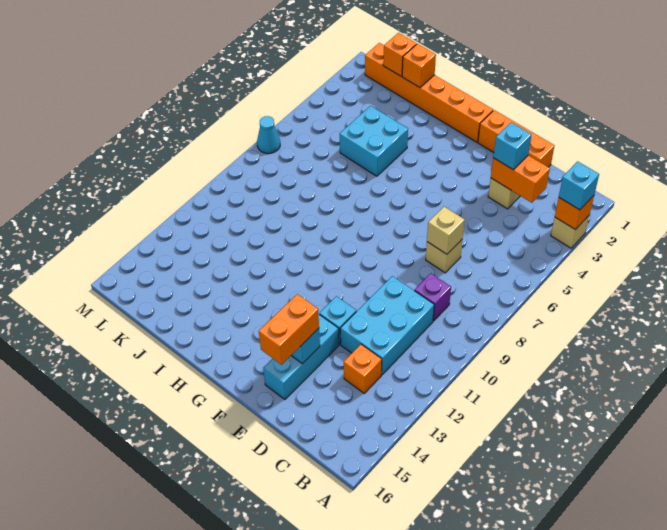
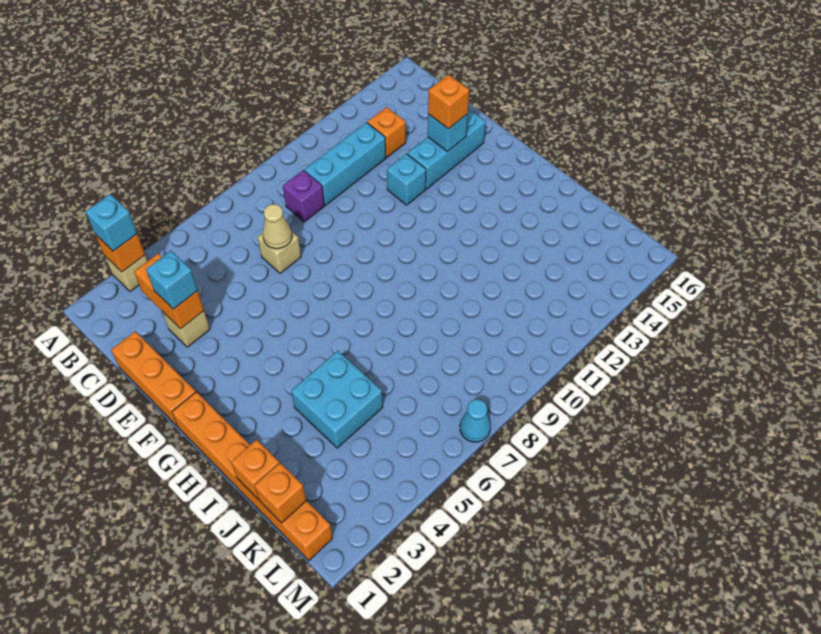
cyan 2x3 brick [340,276,434,375] -> cyan 1x3 brick [304,122,386,205]
tan 1x1 brick [427,207,465,254] -> tan 1x1 cone [263,204,292,249]
orange 1x2 brick [259,294,319,365] -> orange 1x1 brick [428,75,469,129]

